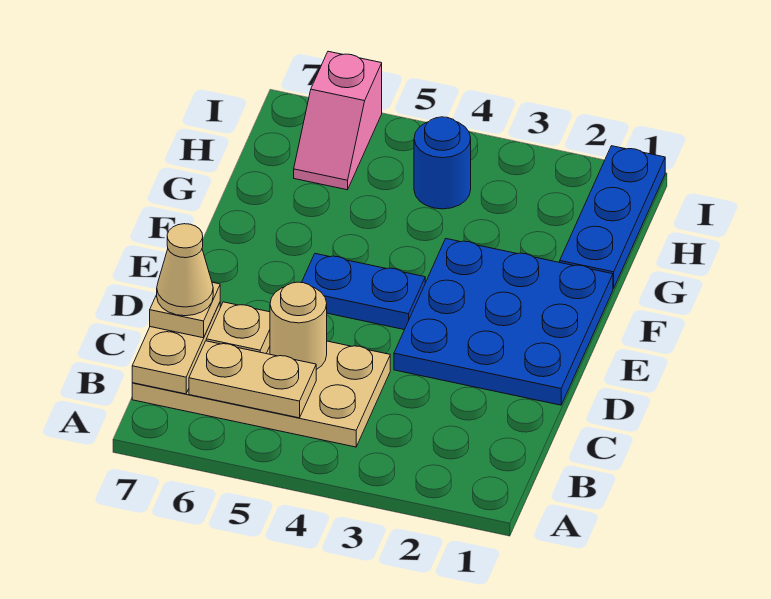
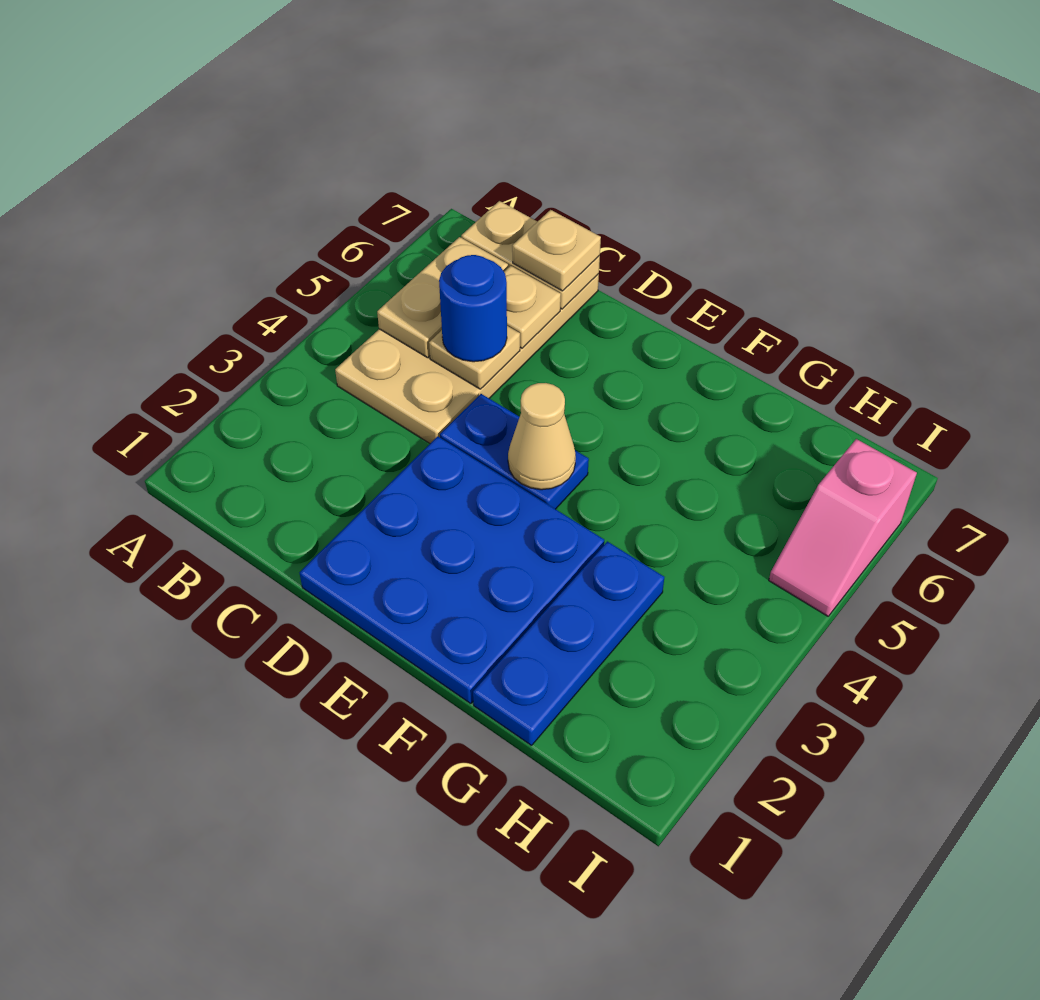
tan 1x1 round brick [270,282,327,370] -> tan 1x1 plate [429,326,520,389]
tan 1x1 cone [157,224,213,316] -> tan 1x1 cone moved to [508,383,576,490]
blue 1x2 plate [302,254,425,330] -> blue 1x2 plate turned to [440,394,589,509]
blue 1x3 plate [560,146,665,289] -> blue 1x3 plate turned to [473,541,664,746]
blue 1x1 round brick [414,117,471,209] -> blue 1x1 round brick moved to [439,255,507,362]
pink 1x2 slope [294,51,382,190] -> pink 1x2 slope turned to [769,439,917,616]

